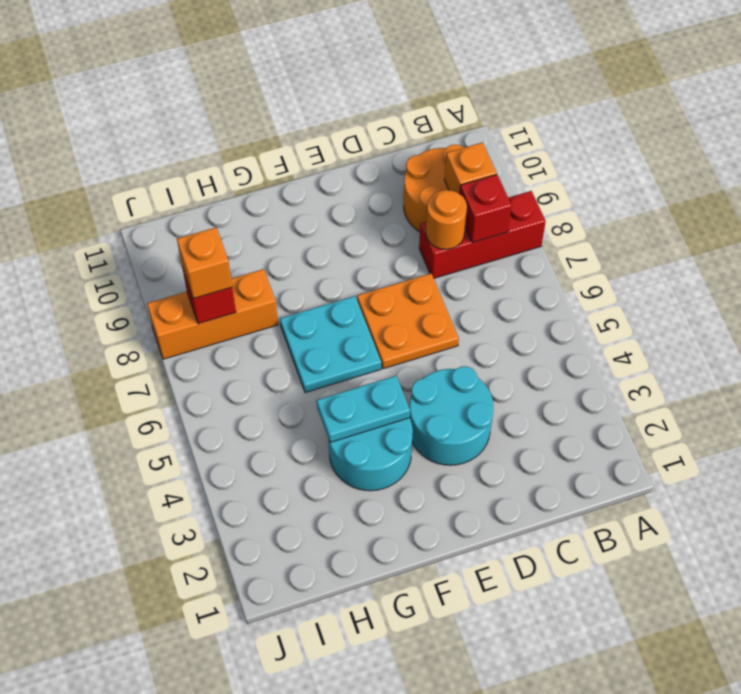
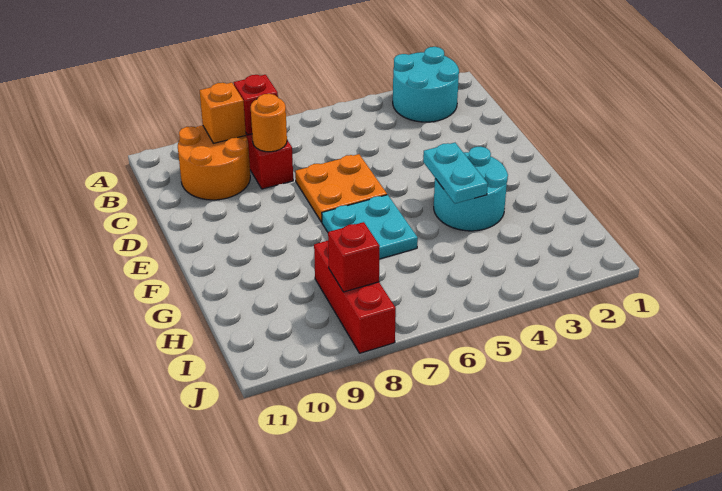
cyan 2x2 round brick [410,366,493,465] -> cyan 2x2 round brick moved to [393,47,459,122]
orange 1x3 brick [147,269,278,359] -> red 1x3 brick [314,241,396,353]
orange 1x1 brick [177,227,232,299] -> none

